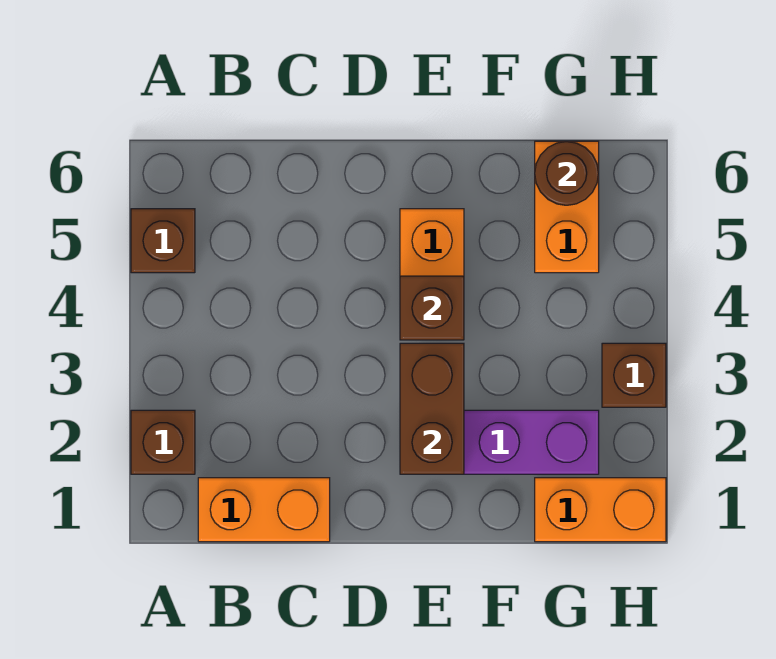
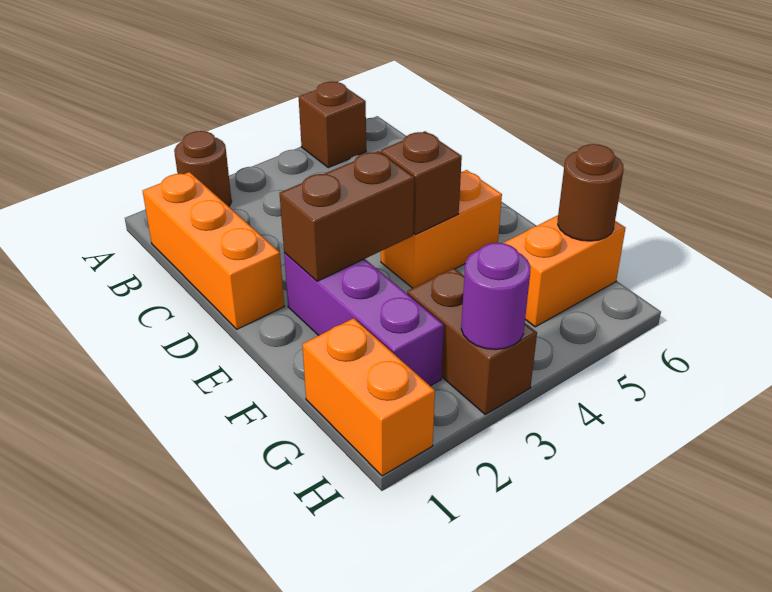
brown 1x1 brick [131,410,195,474] -> brown 1x1 round brick [174,131,232,207]
orange 1x2 brick [198,478,330,542] -> orange 1x3 brick [143,172,284,329]
brown 1x1 brick [602,343,666,407] -> brown 1x2 brick [407,268,537,415]
none -> purple 1x1 round brick [461,243,531,350]

